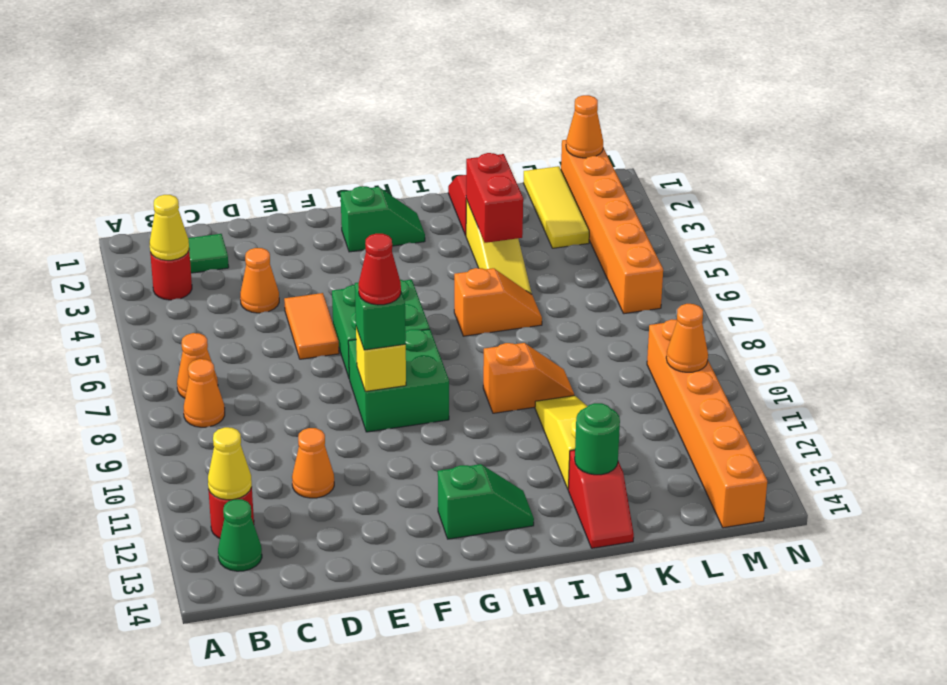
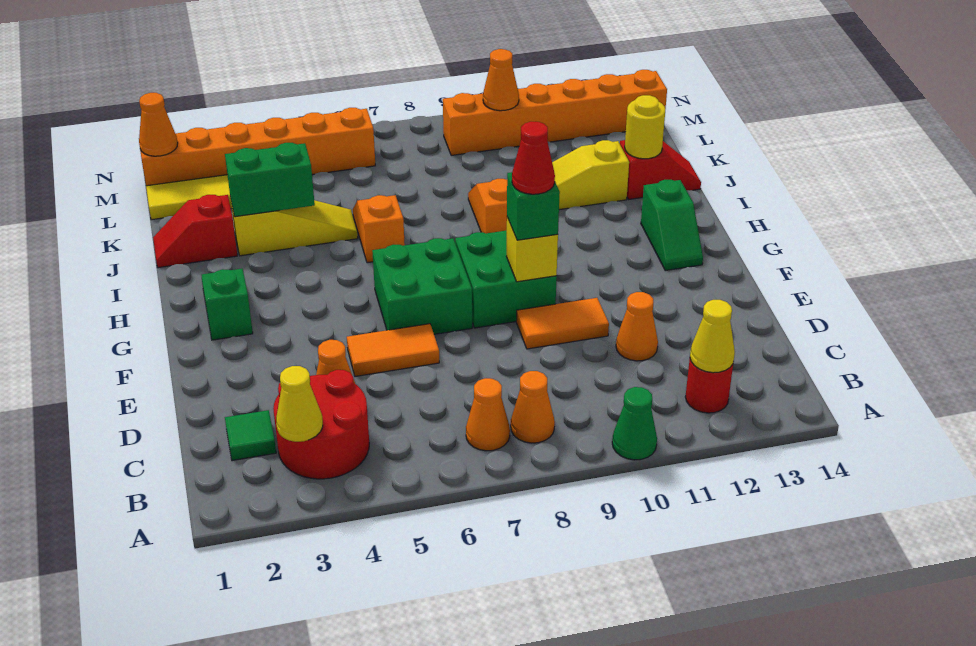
red 1x1 round brick [150,251,192,300] -> red 2x2 round brick [273,370,369,479]
green 1x1 cone [218,499,262,571] -> green 1x1 cone moved to [612,387,657,460]
none -> orange 1x2 tile [516,298,609,349]
green 1x2 slope [438,464,534,539] -> green 1x2 slope turned to [641,180,703,271]
red 1x2 brick [466,153,523,243] -> green 1x2 brick [225,143,315,217]
green 1x1 round brick [575,403,620,475] -> yellow 1x1 round brick [625,95,665,159]

